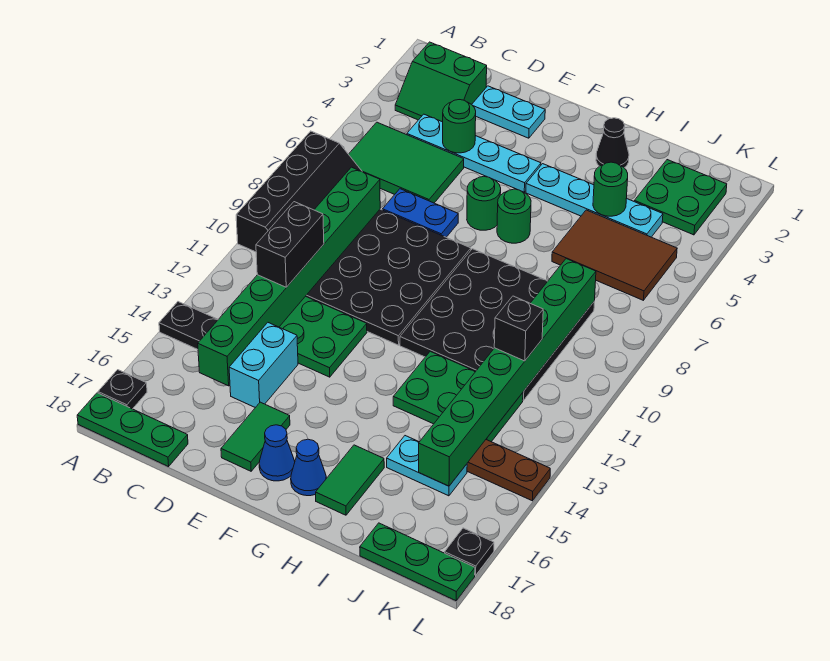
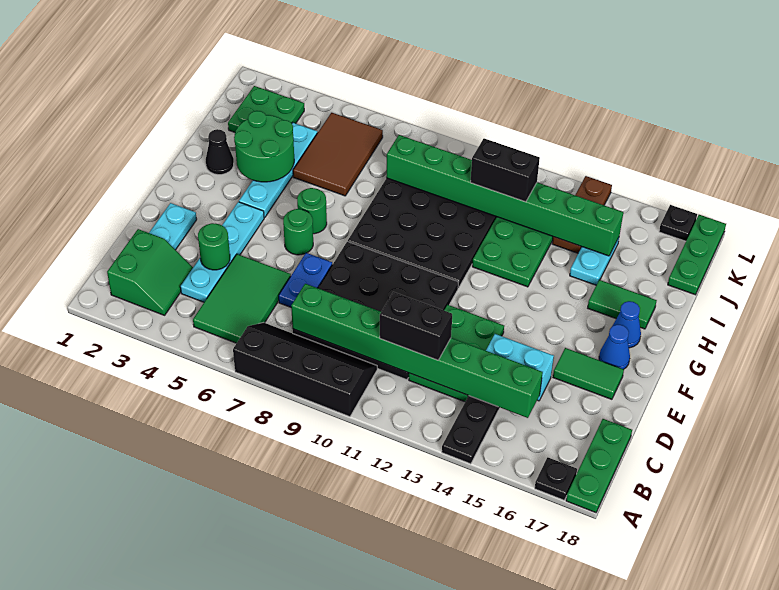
green 1x1 round brick [593,162,628,216] -> green 2x2 round brick [234,111,294,182]
black 1x1 brick [494,296,543,361] -> black 1x2 brick [470,139,540,202]

